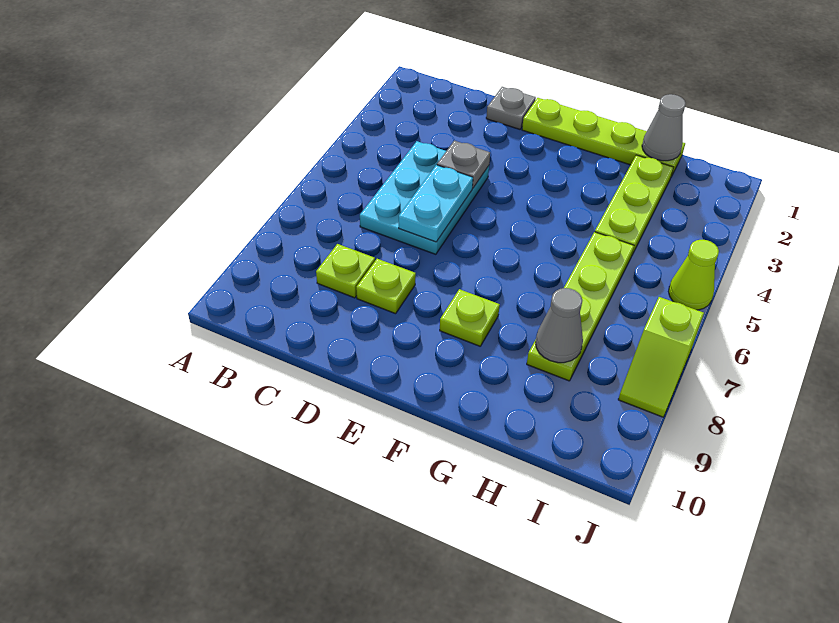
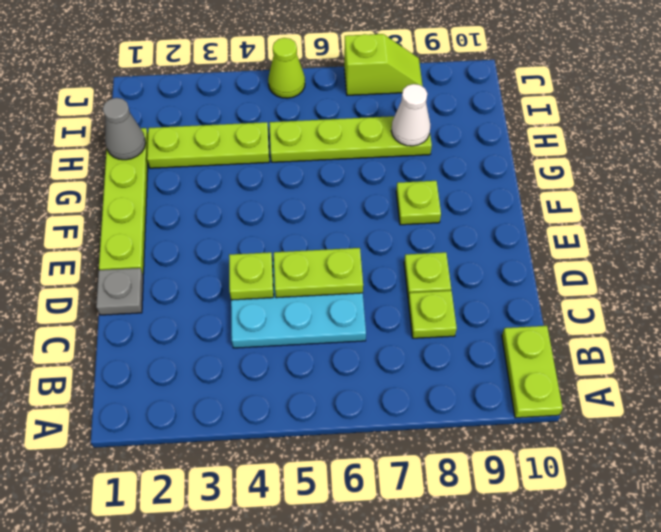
none -> lime 1x2 plate [502,326,563,418]
grey 1x1 plate [437,140,490,188] -> lime 1x1 plate [229,252,274,300]
cyan 1x2 plate [399,165,473,242] -> lime 1x2 plate [274,248,363,298]
grey 1x1 cone [536,288,583,363] -> white 1x1 cone [391,84,430,146]

